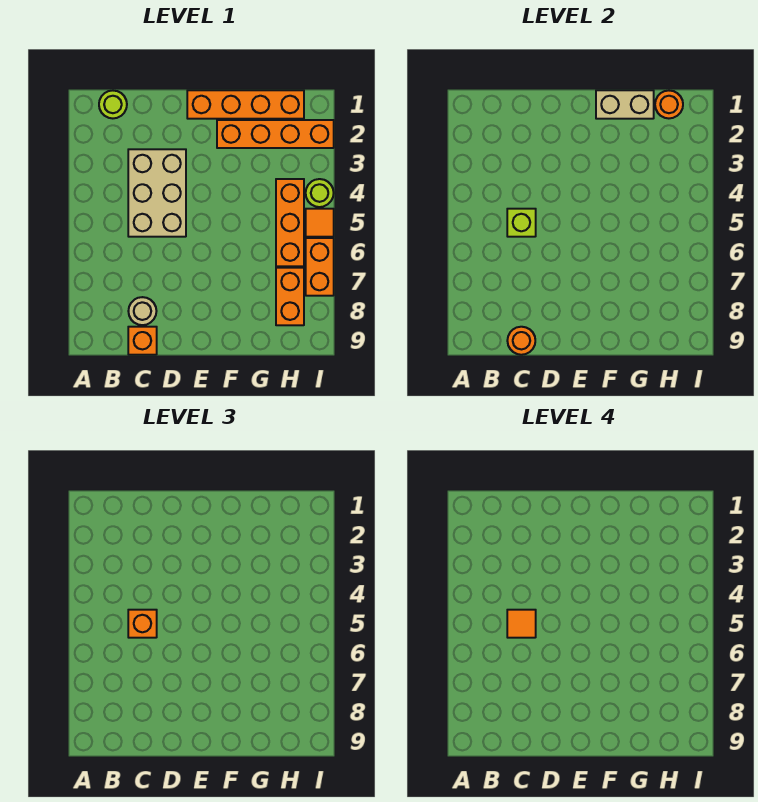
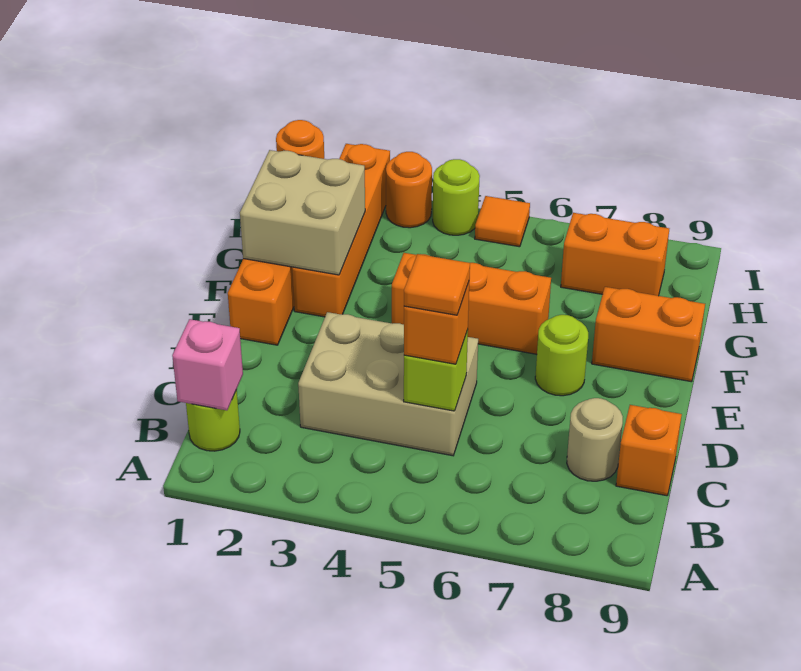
none -> pink 1x1 brick [172,319,243,410]
orange 1x1 round brick [507,327,535,355] -> orange 1x1 round brick moved to [386,152,432,228]
none -> lime 1x1 round brick [535,315,588,396]
tan 1x2 brick [596,90,654,119] -> tan 2x2 brick [240,150,365,275]
orange 1x3 brick [276,179,304,266] -> orange 1x3 brick moved to [392,253,551,354]
orange 1x2 brick [306,238,334,296] -> orange 1x2 brick moved to [592,287,705,382]

